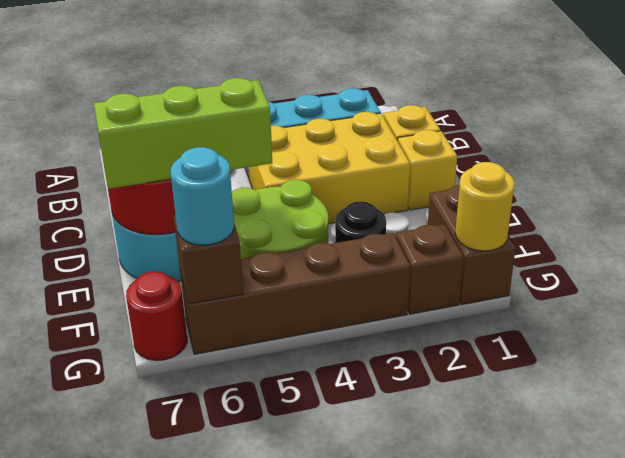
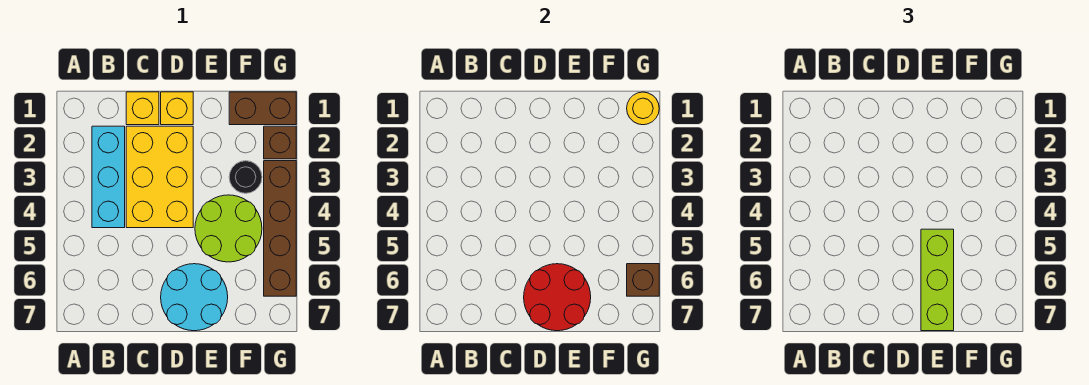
cyan 1x1 round brick [171,147,234,245] -> none
red 1x1 round brick [126,271,187,361] -> none

